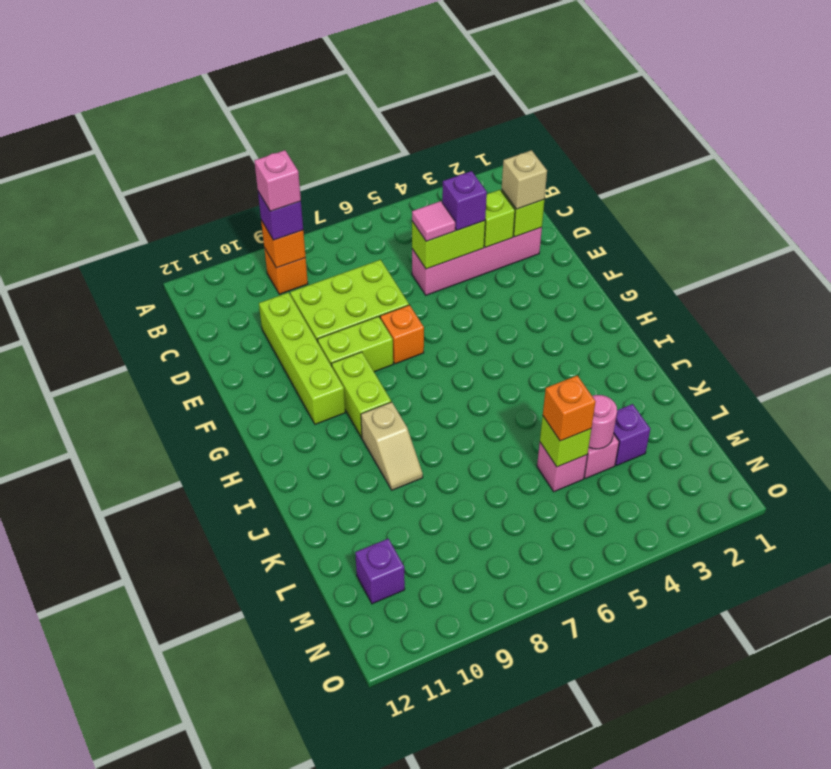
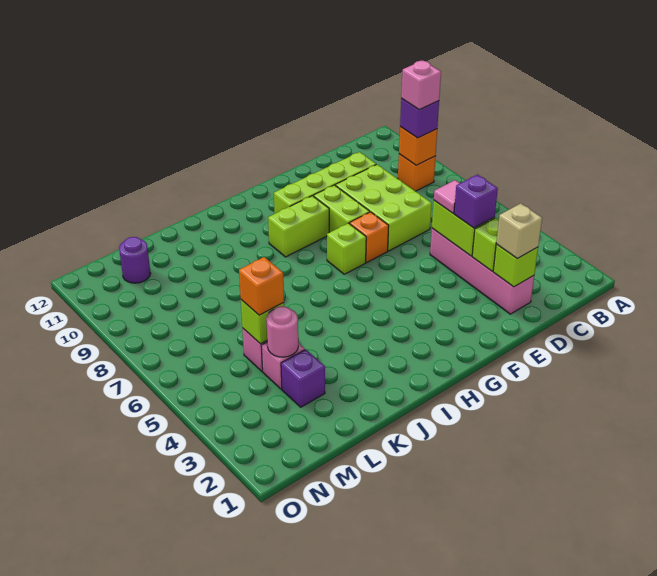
none -> lime 1x1 brick [327,223,366,274]
tan 1x2 slope [361,402,423,490] -> none
purple 1x1 brick [355,539,405,604] -> purple 1x1 round brick [119,237,151,283]

